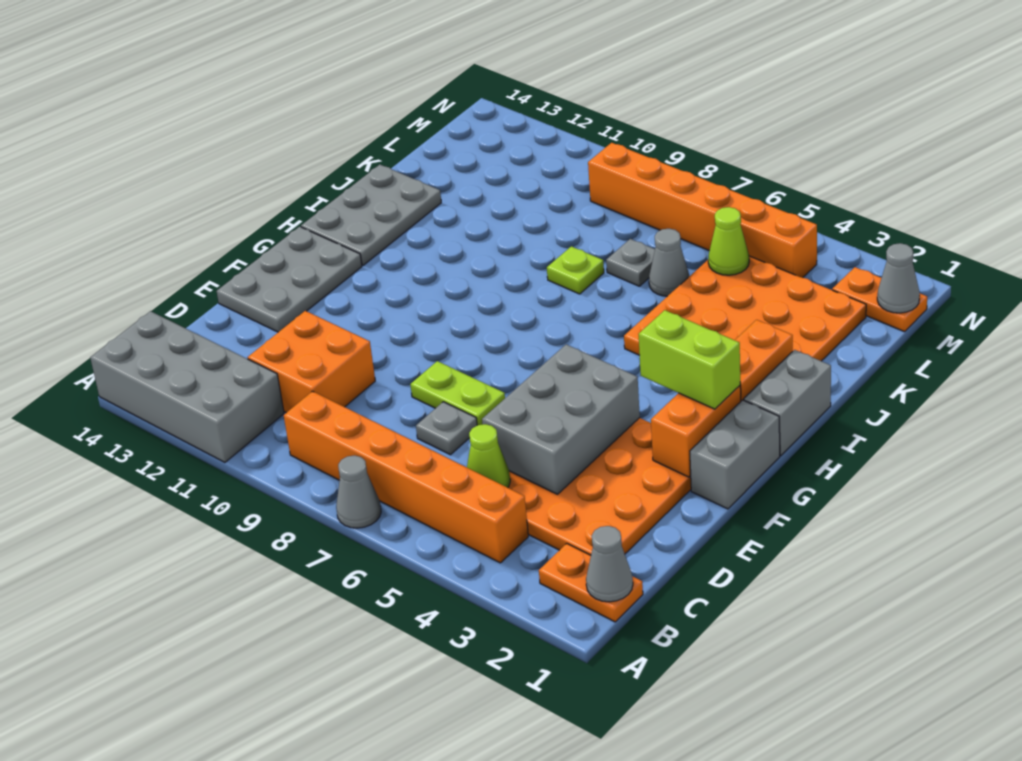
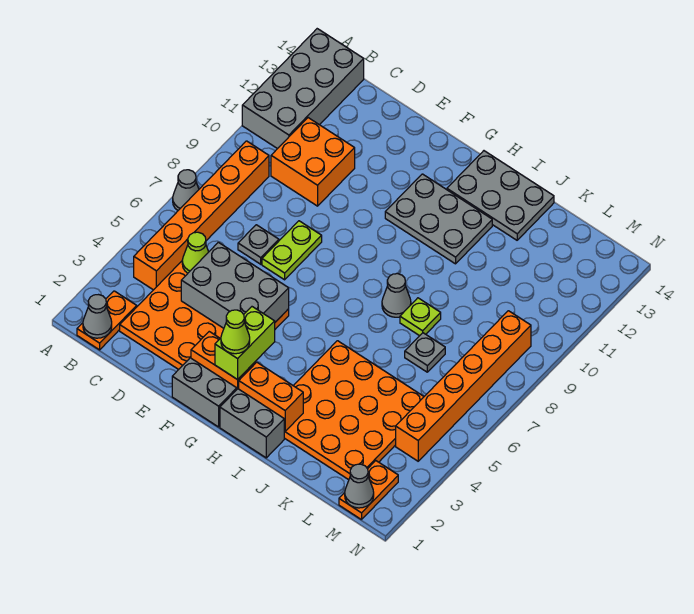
grey 2x3 plate [217,227,362,332] -> grey 2x3 plate moved to [385,174,492,264]
grey 1x1 cone [649,229,689,296] -> grey 1x1 cone moved to [382,274,411,317]
lime 1x1 cone [708,207,749,275] -> lime 1x1 cone moved to [221,310,250,354]

